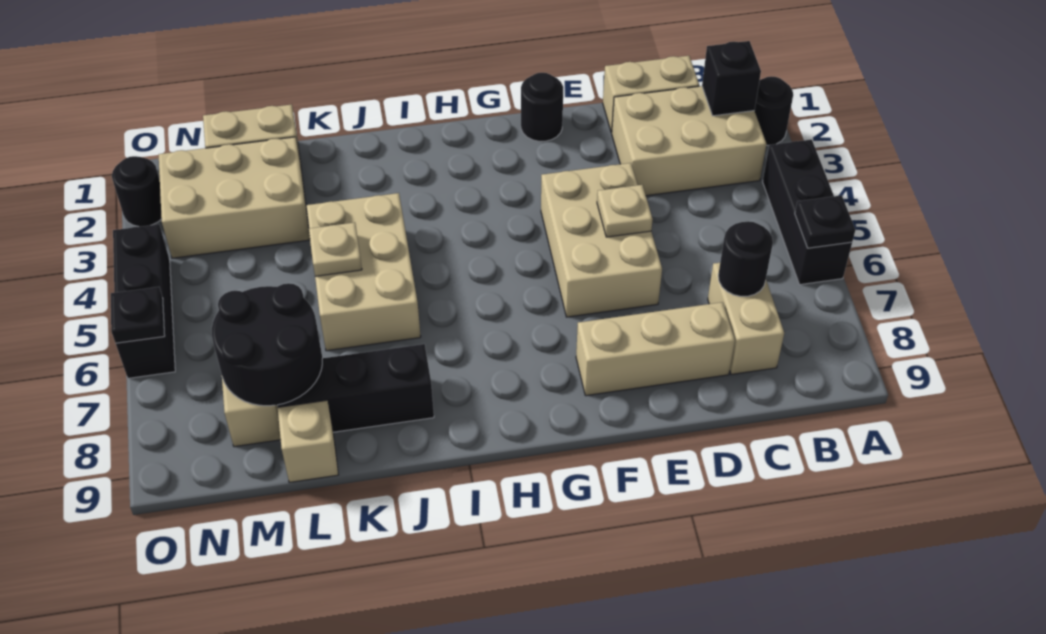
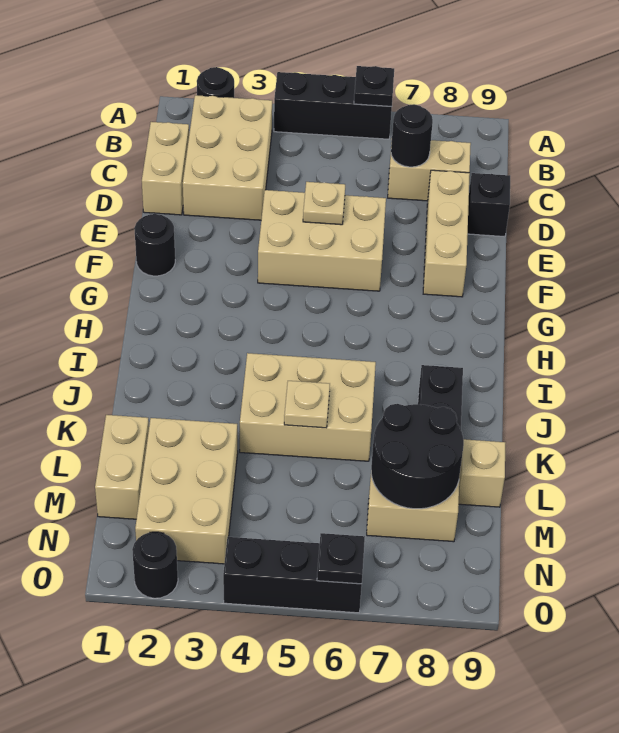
black 1x1 brick [702,41,761,116] -> black 1x1 brick moved to [468,173,510,237]

